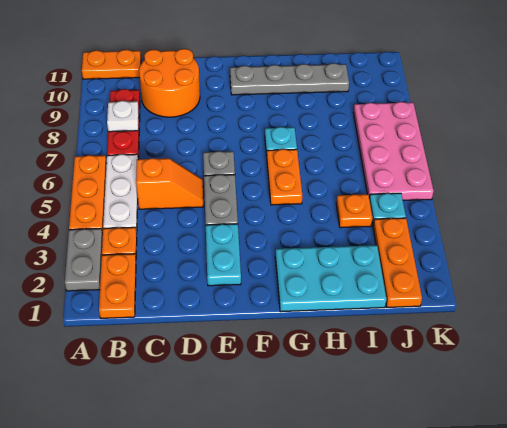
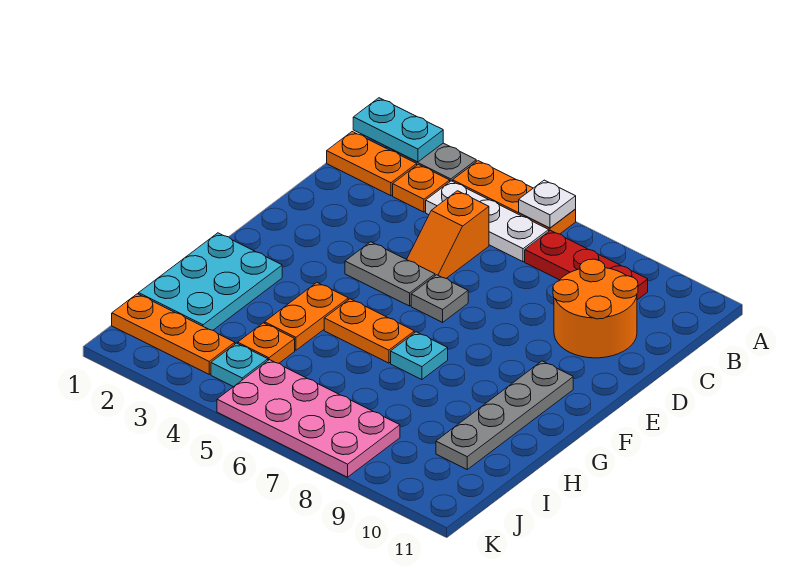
orange 1x2 plate [82,50,141,79] -> orange 1x2 plate moved to [265,283,348,350]
white 1x1 plate [107,101,139,132] -> white 1x1 plate moved to [519,180,576,228]
cyan 1x2 plate [206,224,241,286] -> cyan 1x2 plate moved to [353,98,443,162]

